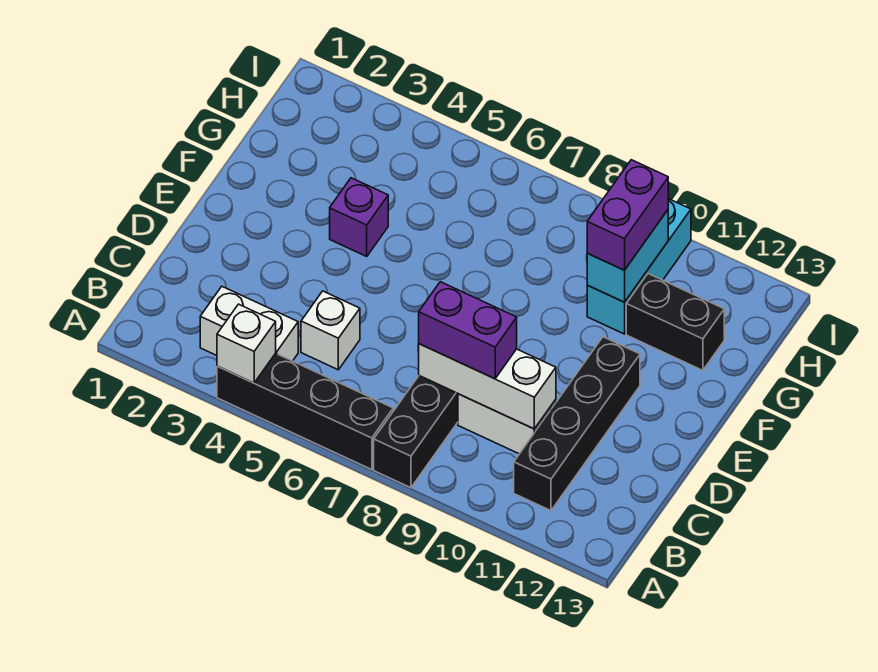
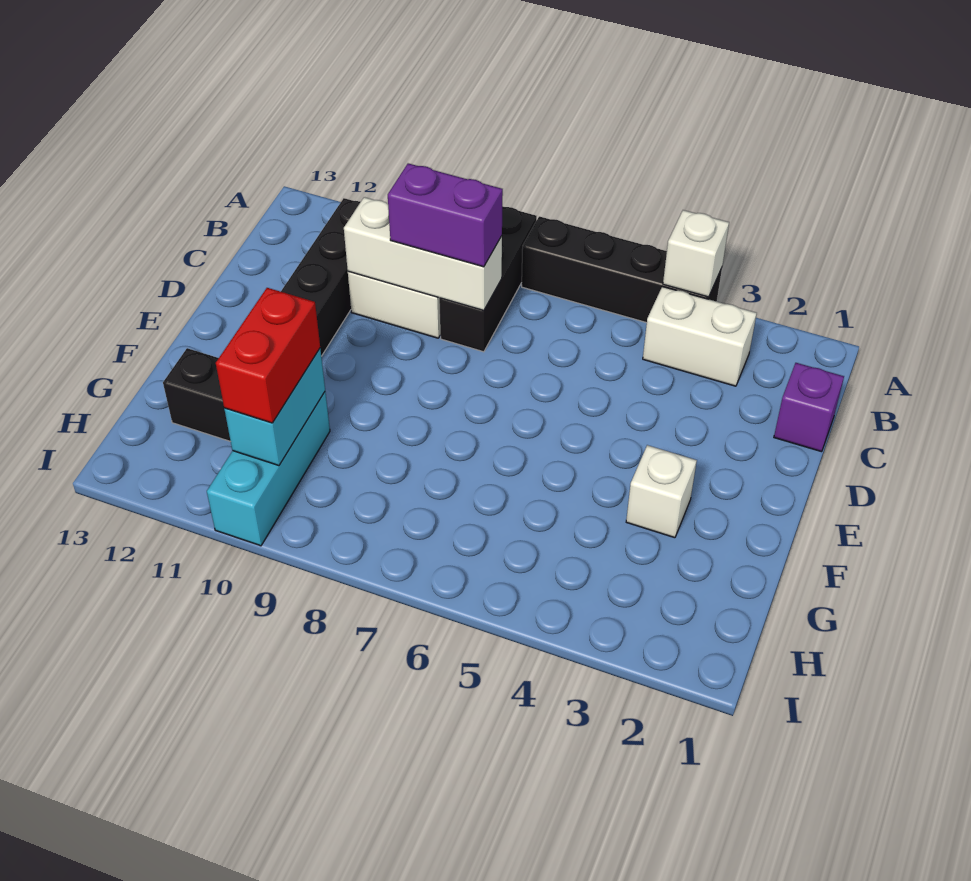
white 1x1 brick [301,291,360,370] -> white 1x1 brick moved to [626,445,697,538]
purple 1x1 brick [330,178,388,256] -> purple 1x1 brick moved to [774,363,844,452]
purple 1x2 brick [587,160,668,270] -> red 1x2 brick [216,288,320,423]

